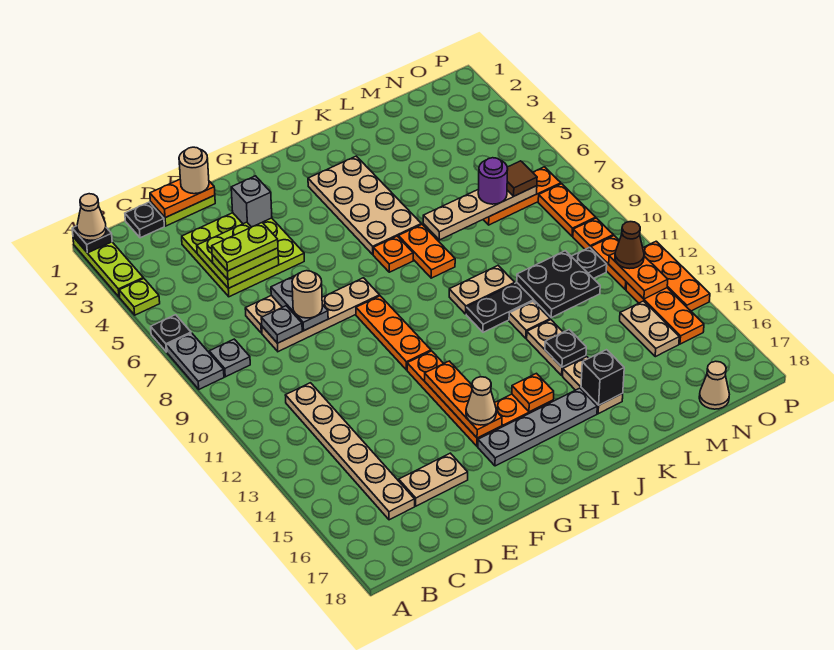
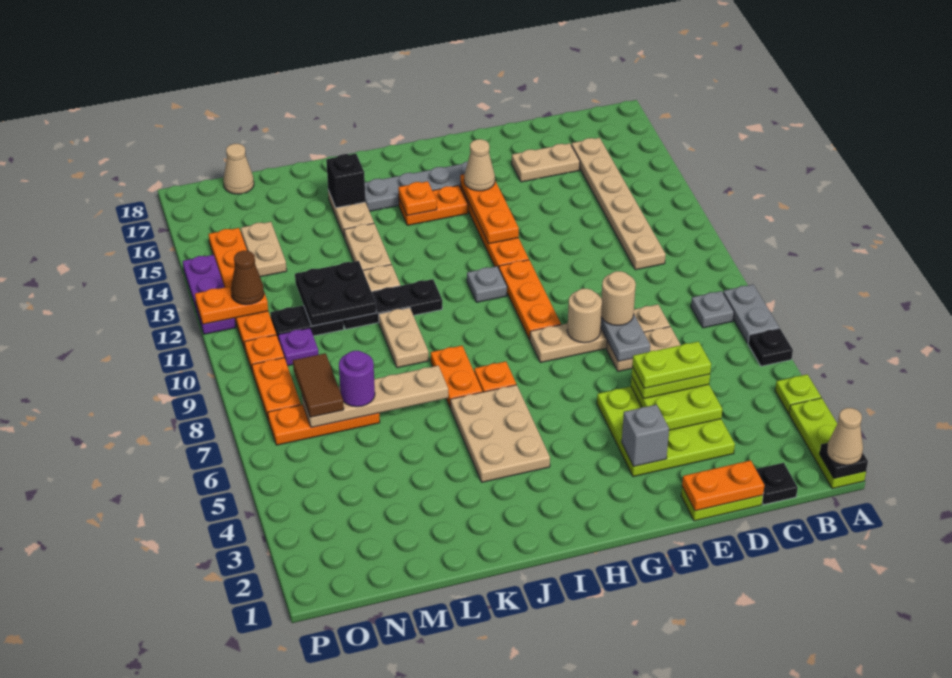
grey 1x1 plate [261,306,302,343] -> grey 1x1 plate moved to [467,266,507,302]
tan 1x1 round brick [179,147,209,194] -> tan 1x1 round brick moved to [567,289,602,343]
tan 2x4 plate [308,156,421,254] -> tan 2x3 plate [450,385,550,482]
tan 1x2 plate [449,266,515,314] -> tan 1x2 plate turned to [379,308,429,368]
black 1x1 plate [545,330,586,367] -> none
brown 1x1 tile [507,161,537,196] -> brown 1x2 tile [293,353,344,417]
none -> purple 1x1 plate [278,328,319,366]
orange 1x2 plate [609,253,668,299] -> orange 1x2 plate turned to [195,286,268,324]
orange 1x3 plate [643,241,710,311] -> purple 1x3 plate [183,255,236,334]

